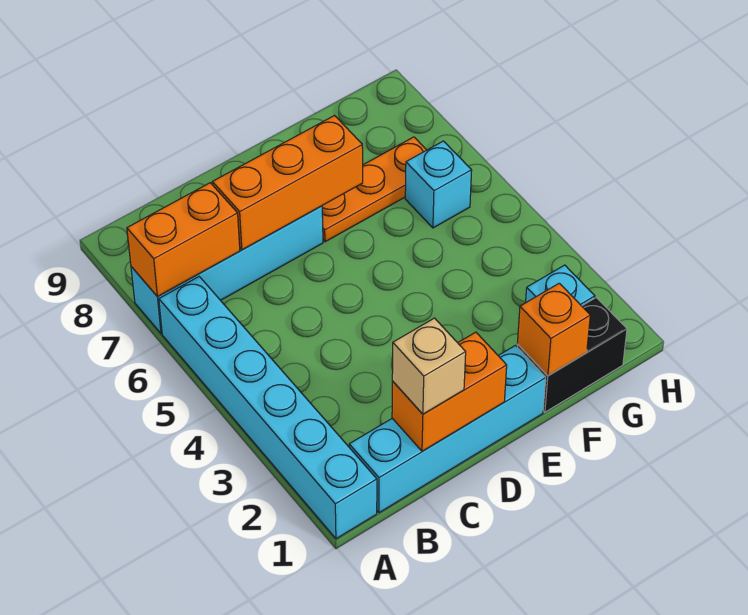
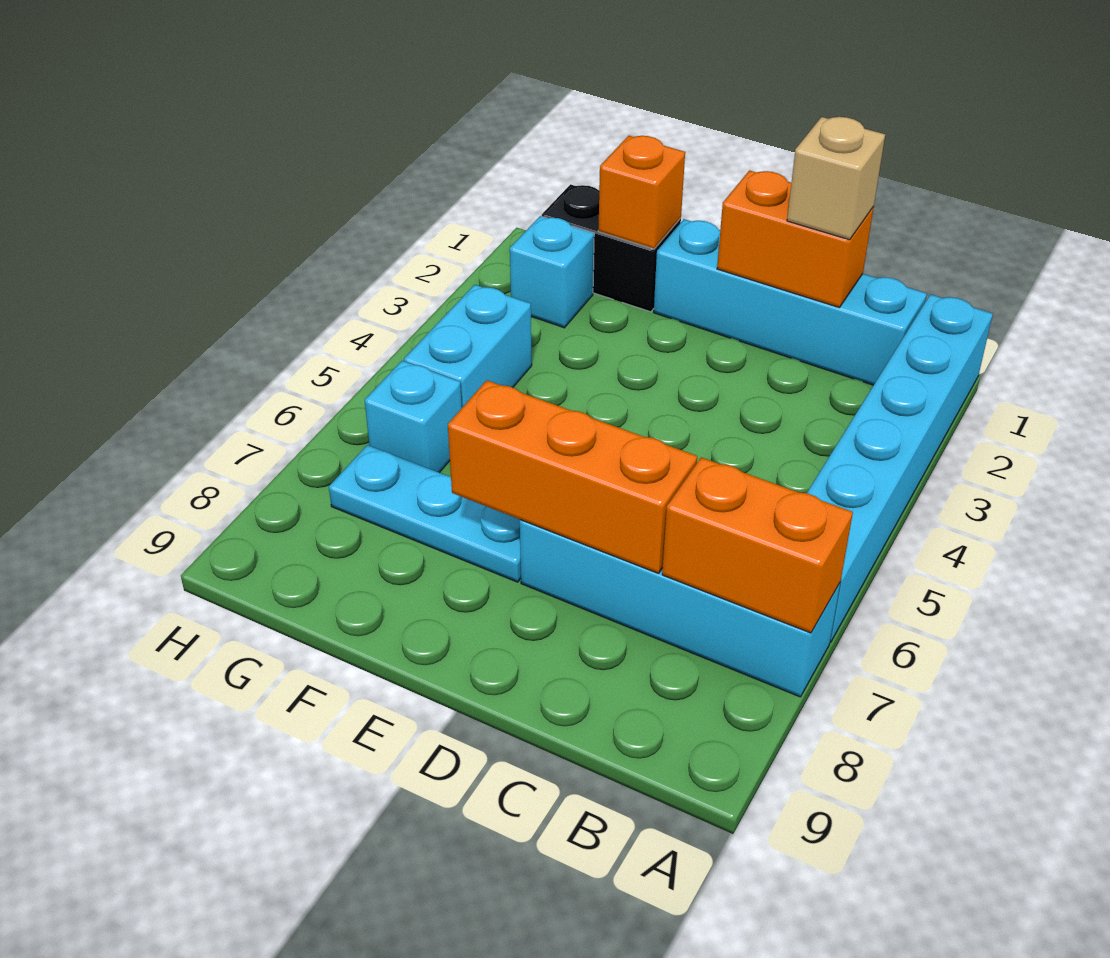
orange 1x3 plate [322,137,426,242] -> cyan 1x3 plate [329,445,521,582]
none -> cyan 1x2 brick [404,285,532,407]

